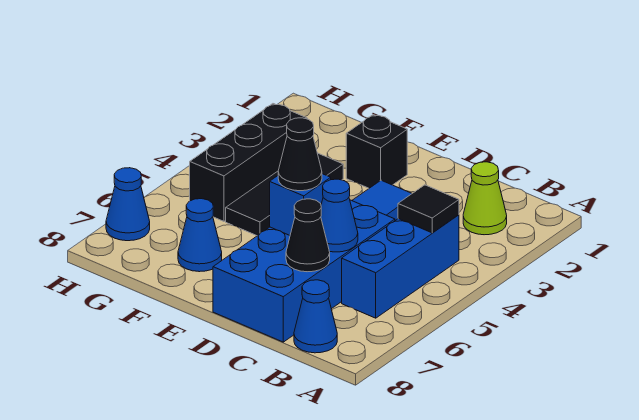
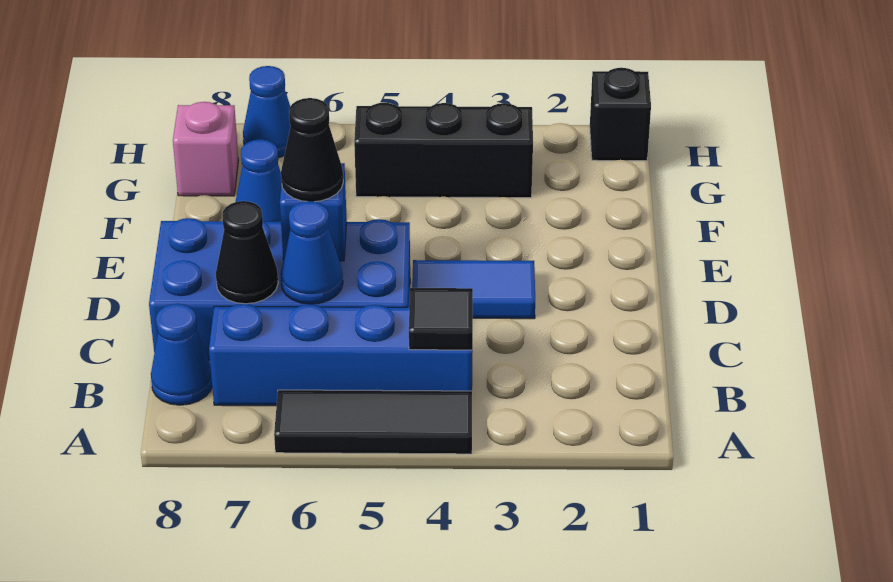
lime 1x1 cone [463,162,507,235] -> none
blue 1x3 brick [342,215,459,318] -> blue 1x4 brick [209,304,473,406]
black 1x1 brick [346,115,407,188] -> black 1x1 brick moved to [590,68,651,161]
black 1x3 tile [226,153,343,236] -> black 1x3 tile moved to [274,390,472,454]
none -> pink 1x1 brick [173,102,239,196]

